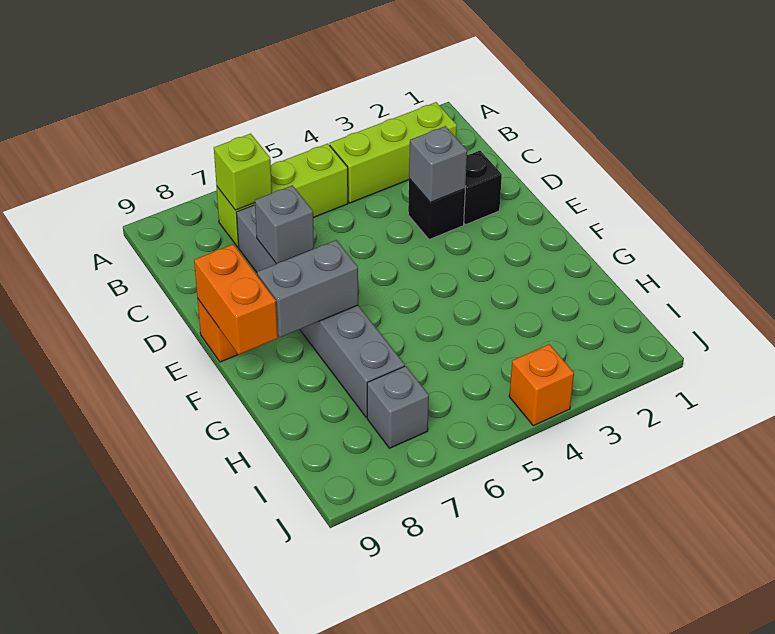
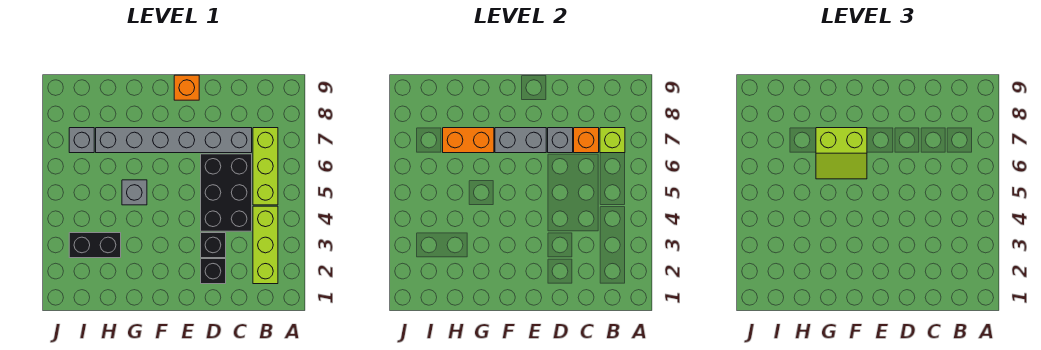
none -> black 2x3 brick [201,154,252,231]
grey 1x1 brick [409,126,467,202] -> grey 1x1 brick moved to [122,180,147,205]
orange 1x2 brick [194,244,278,355] -> orange 1x2 brick moved to [443,128,494,153]
none -> lime 2x2 slope [816,128,867,179]
grey 1x2 brick [257,240,358,337] -> grey 1x2 brick turned to [495,128,546,153]
none -> black 1x2 brick [69,233,121,258]
orange 1x1 brick [509,344,574,426] -> orange 1x1 brick moved to [574,128,599,153]

